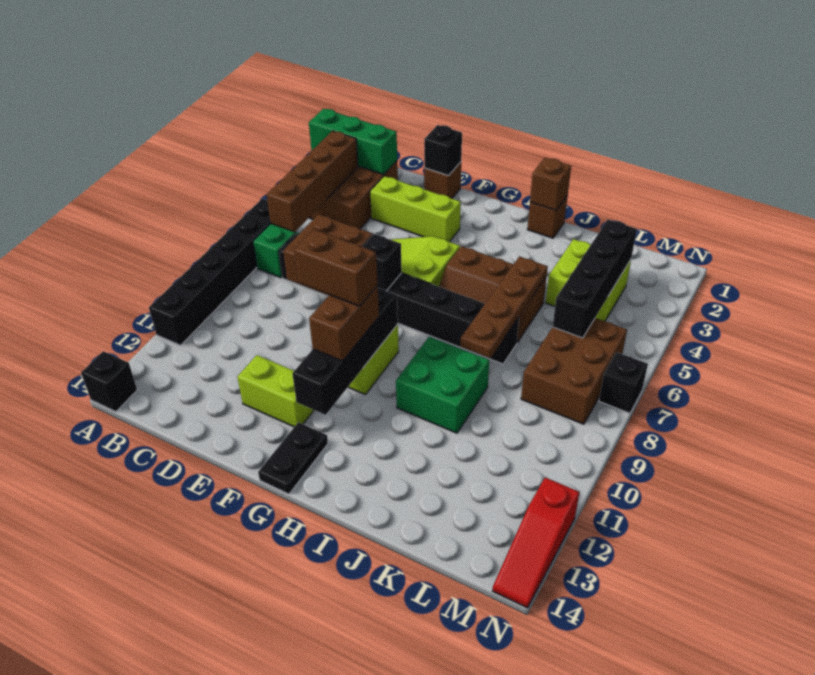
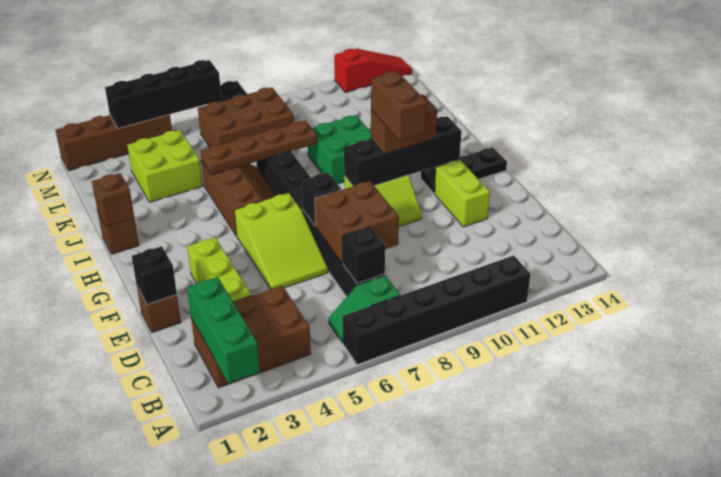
black 1x1 brick [81,351,137,412] -> black 1x1 brick moved to [343,227,385,283]
brown 1x4 brick [267,131,358,232] -> brown 1x4 brick moved to [56,115,172,171]
black 1x2 plate [258,422,328,494] -> black 1x3 plate [421,148,507,194]
black 1x4 brick [553,220,637,338] -> black 1x4 brick moved to [105,60,222,128]

